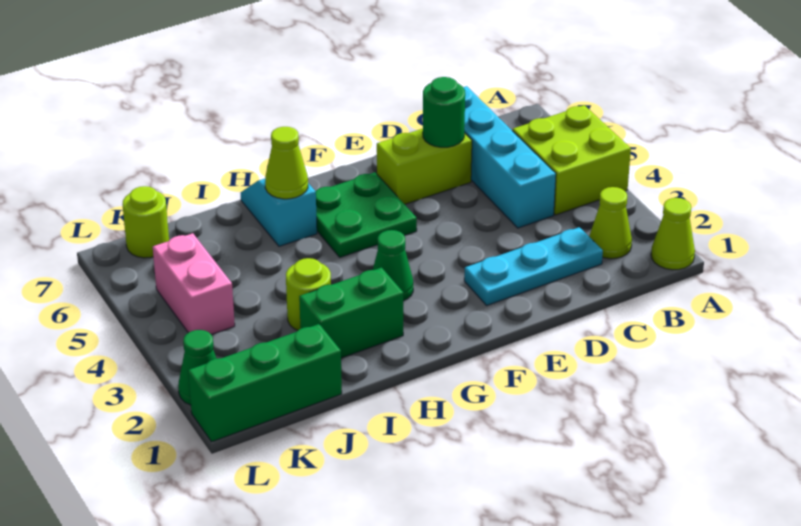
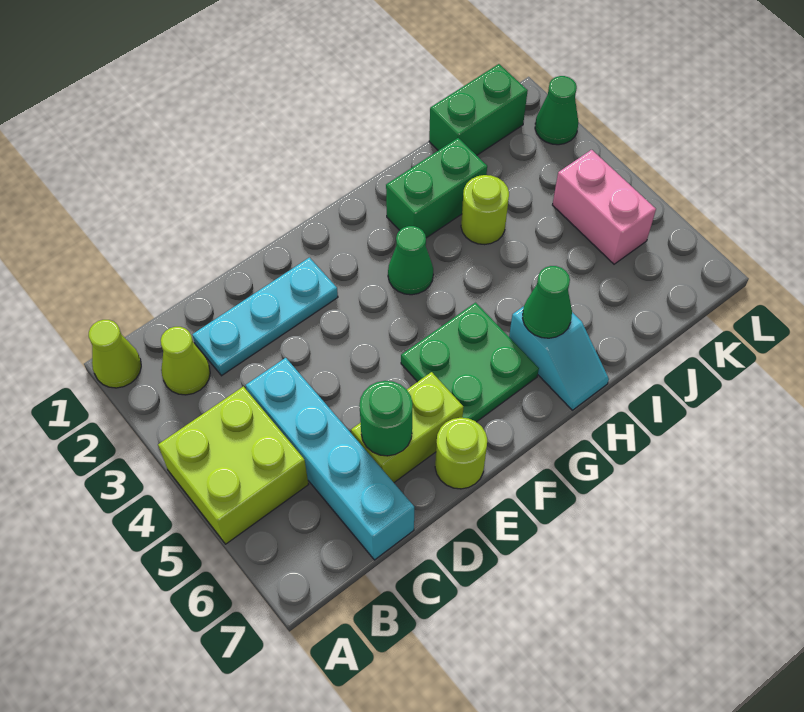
lime 1x1 cone [265,127,308,199] -> green 1x1 cone [523,266,572,338]
green 1x3 brick [188,324,342,442] -> green 1x2 brick [429,64,528,155]
lime 1x1 round brick [122,186,169,258] -> lime 1x1 round brick moved to [435,418,487,489]

